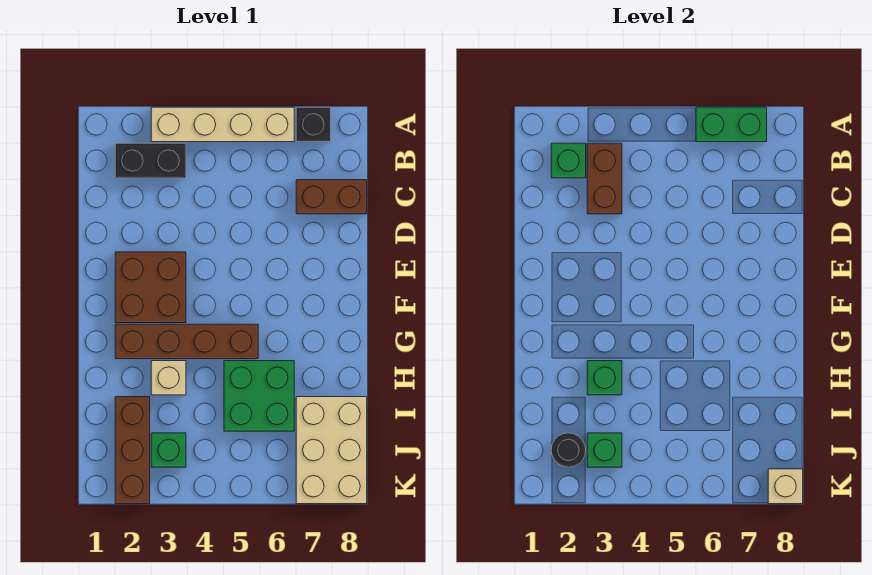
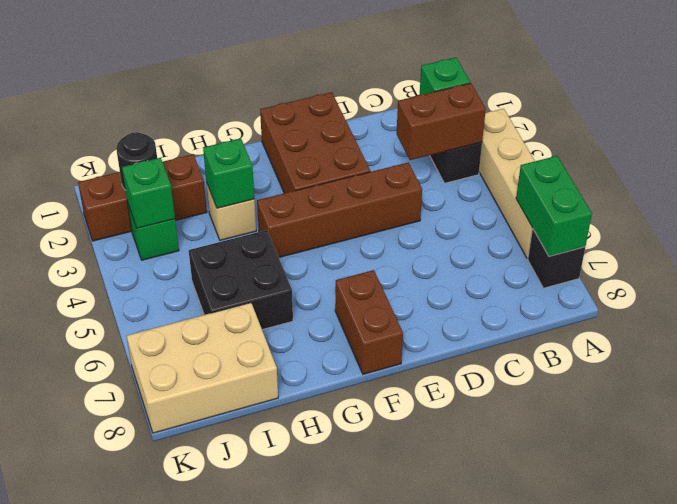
brown 1x2 brick [296,180,367,214] -> brown 1x2 brick moved to [335,270,403,374]
brown 2x2 brick [115,252,186,323] -> brown 2x3 brick [260,92,370,193]
brown 1x4 brick [115,324,258,359] -> brown 1x4 brick turned to [257,162,422,257]
green 2x2 brick [224,361,294,431] -> black 2x2 brick [189,230,293,330]
tan 1x1 brick [768,469,803,504] -> none

